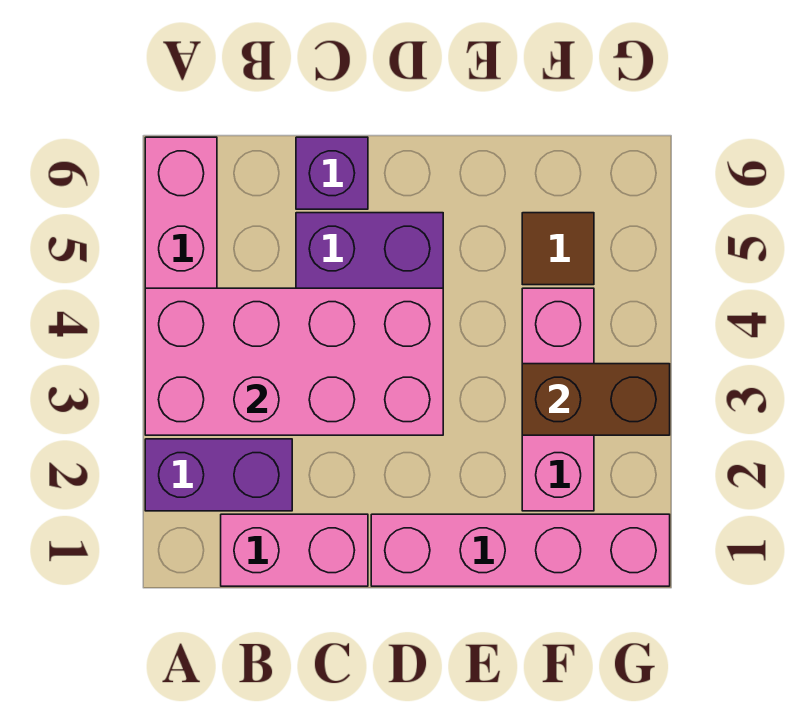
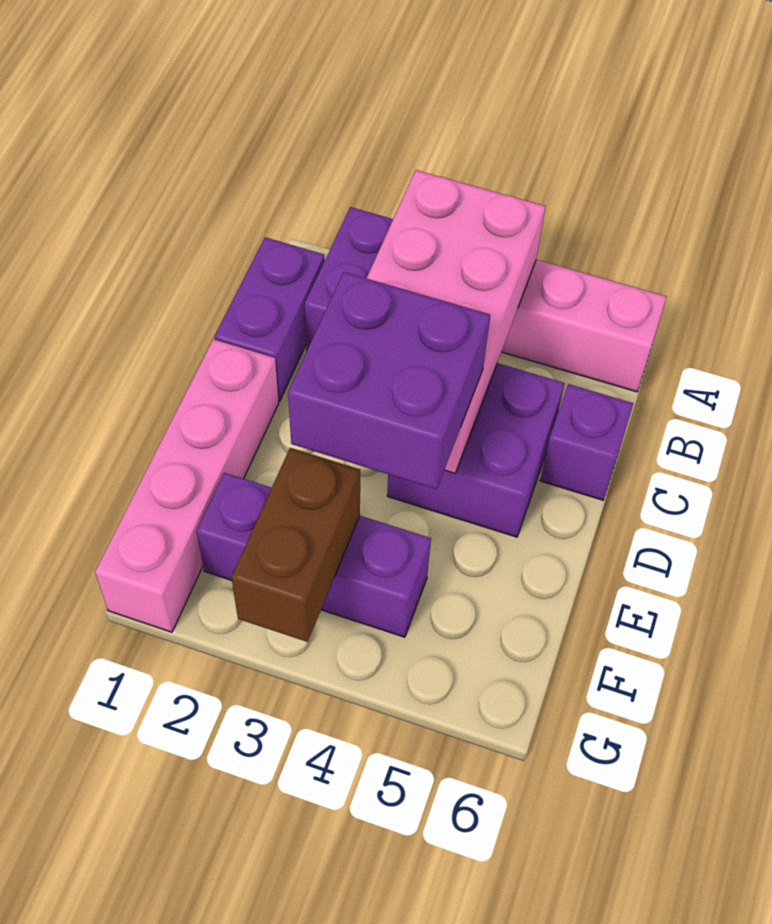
pink 1x2 brick [221,514,368,586] -> purple 1x2 brick [215,237,325,401]
none -> purple 2x2 brick [288,272,490,489]
pink 1x3 brick [522,288,594,511] -> purple 1x3 brick [197,473,431,637]
brown 1x1 tile [522,213,594,285] -> none

